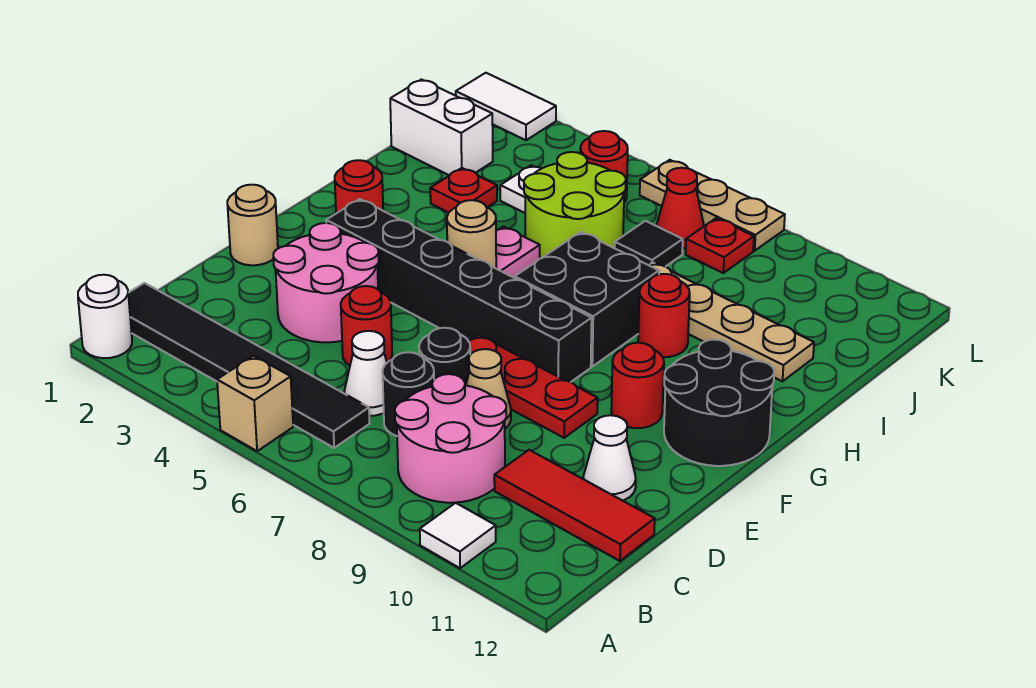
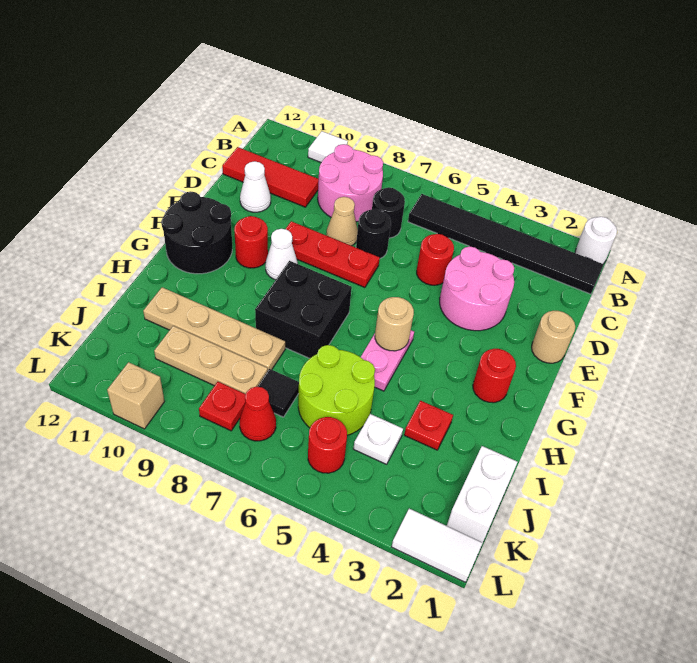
tan 1x1 brick [217,356,293,451] -> tan 1x1 brick moved to [107,362,165,429]
white 1x1 cone [344,331,387,416] -> white 1x1 cone moved to [265,229,298,280]
black 1x6 brick [326,199,592,382] -> none
red 1x1 round brick [638,274,690,357] -> none
white 1x2 brick [390,80,493,175] -> white 1x2 brick turned to [447,446,517,543]
tan 1x3 plate [640,160,785,251] -> tan 1x3 plate moved to [154,326,268,394]

